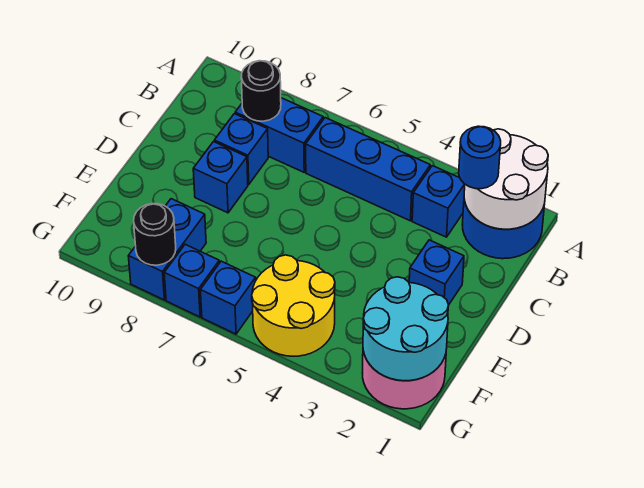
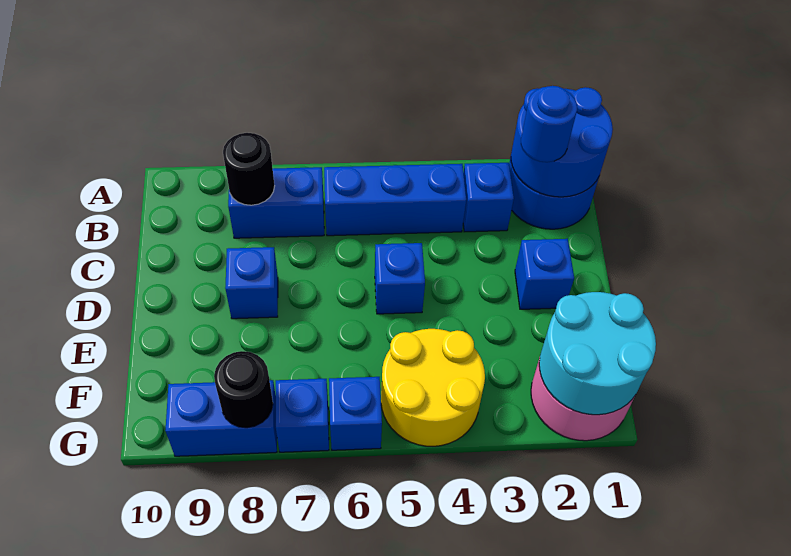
white 2x2 round brick [464,129,548,229] -> blue 2x2 round brick [511,87,613,197]
blue 1x1 brick [214,114,268,185] -> blue 1x1 brick moved to [375,243,425,314]
blue 1x2 brick [128,199,206,300] -> blue 1x2 brick turned to [165,380,277,456]

